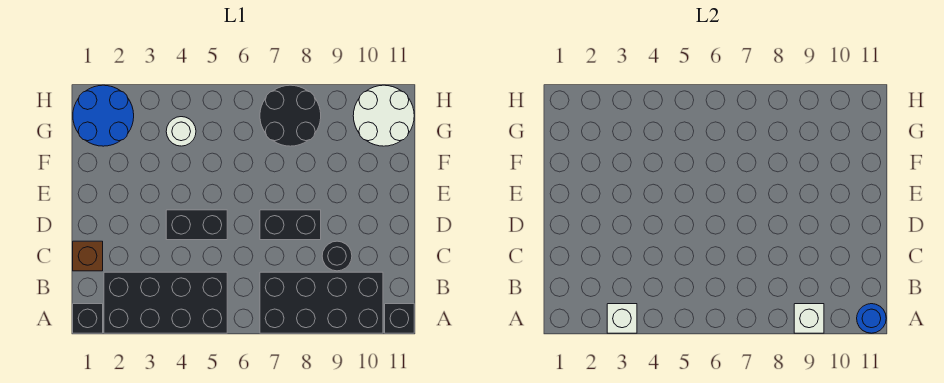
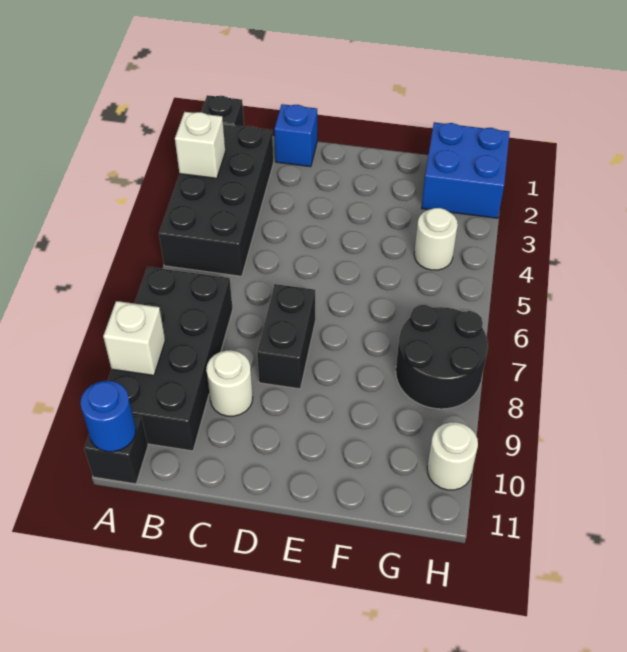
brown 1x1 brick [73,241,103,271] -> blue 1x1 brick [274,104,317,167]
black 1x1 round brick [322,241,352,271] -> white 1x1 round brick [206,350,253,416]
black 1x2 brick [166,210,227,240] -> none
blue 2x2 round brick [73,85,134,146] -> blue 2x2 brick [422,122,510,218]
white 2x2 round brick [353,85,414,146] -> white 1x1 round brick [427,422,478,490]

